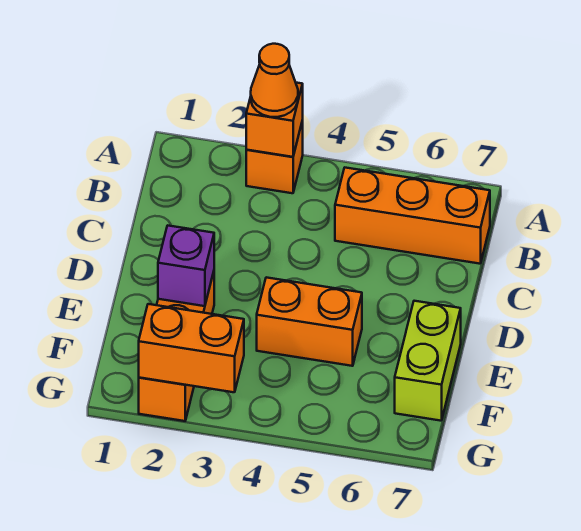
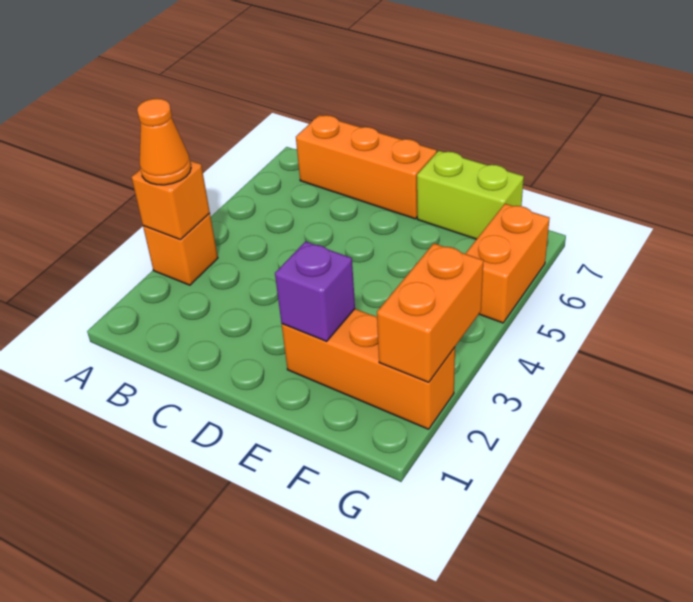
orange 1x3 brick [335,168,490,264] -> orange 1x3 brick turned to [296,115,437,219]
orange 1x2 brick [257,277,362,366] -> orange 1x2 brick moved to [465,204,550,323]

